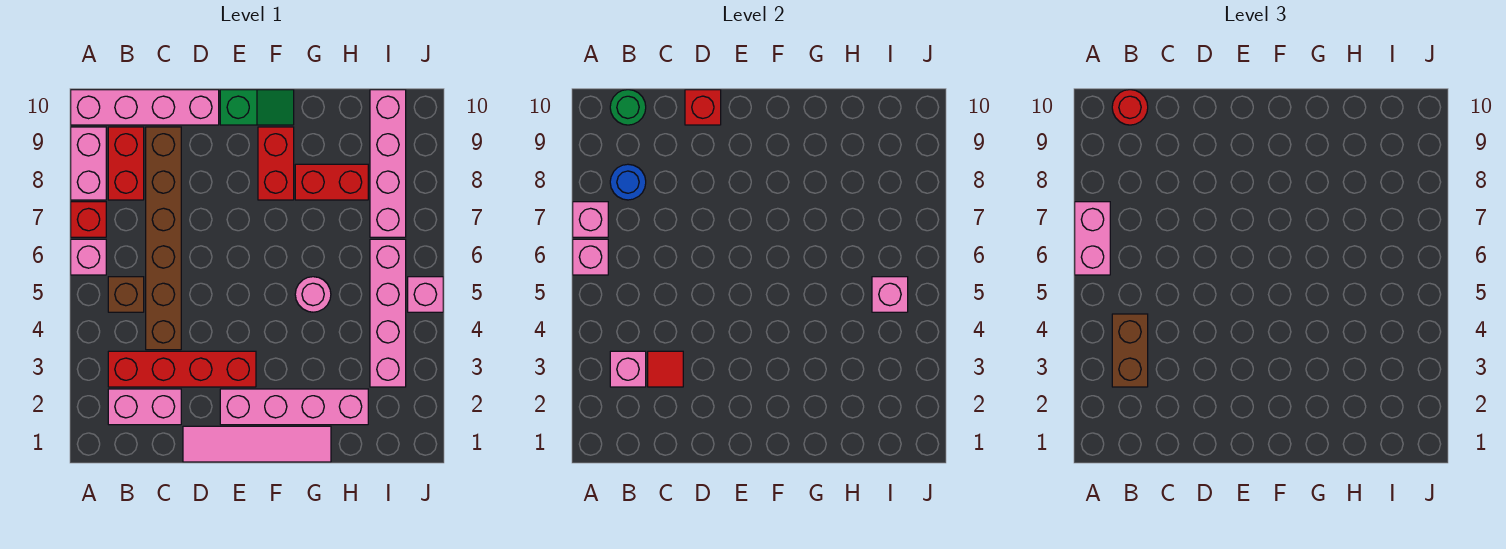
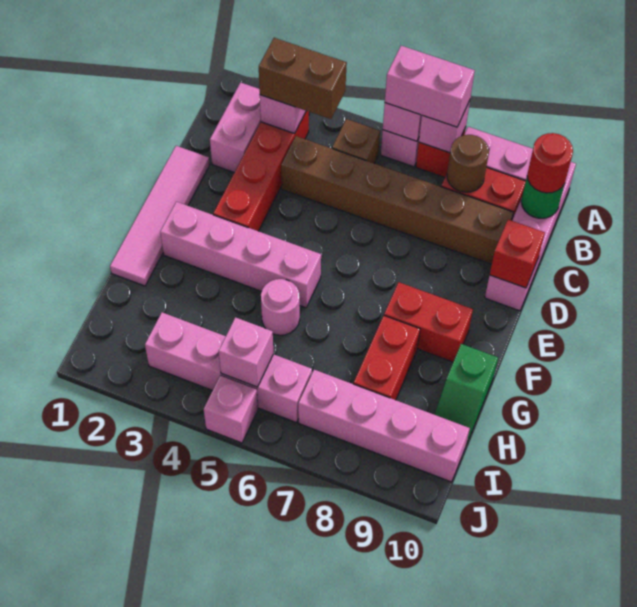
blue 1x1 round brick [610,164,646,200] -> brown 1x1 round brick [447,135,489,192]
red 1x1 tile [648,351,683,387] -> none
pink 1x4 brick [220,389,368,425] -> pink 1x4 brick turned to [160,202,321,308]
green 1x2 slope [220,90,294,125] -> green 1x2 slope moved to [434,344,498,445]

